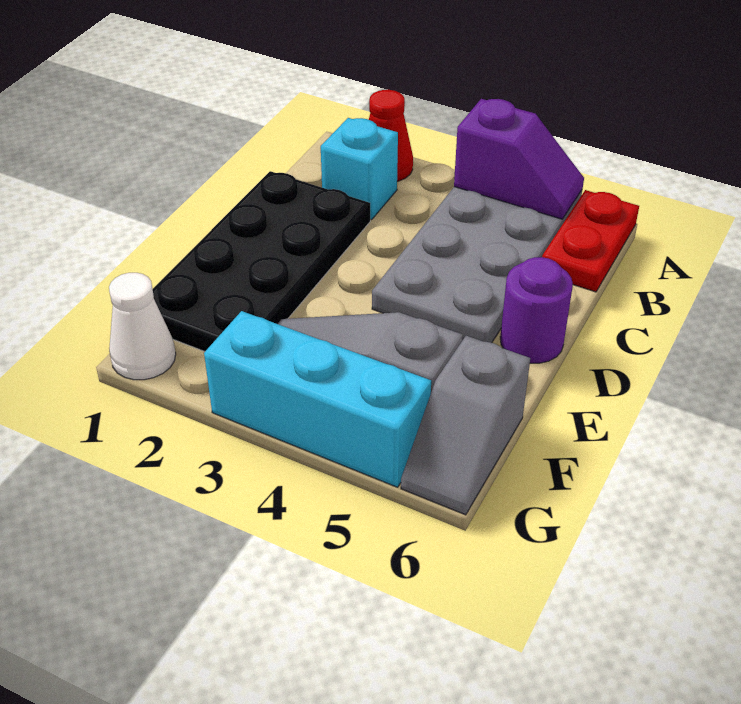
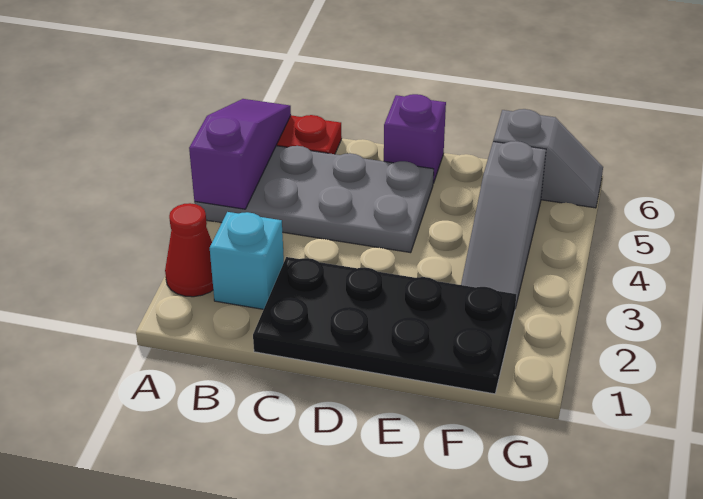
purple 1x2 slope [454,99,584,219] -> purple 1x3 slope [189,99,291,209]
purple 1x1 round brick [500,257,573,363] -> purple 1x1 brick [384,94,446,183]
white 1x1 cone [109,273,176,380] -> none
cyan 1x3 brick [204,311,431,487] -> none

